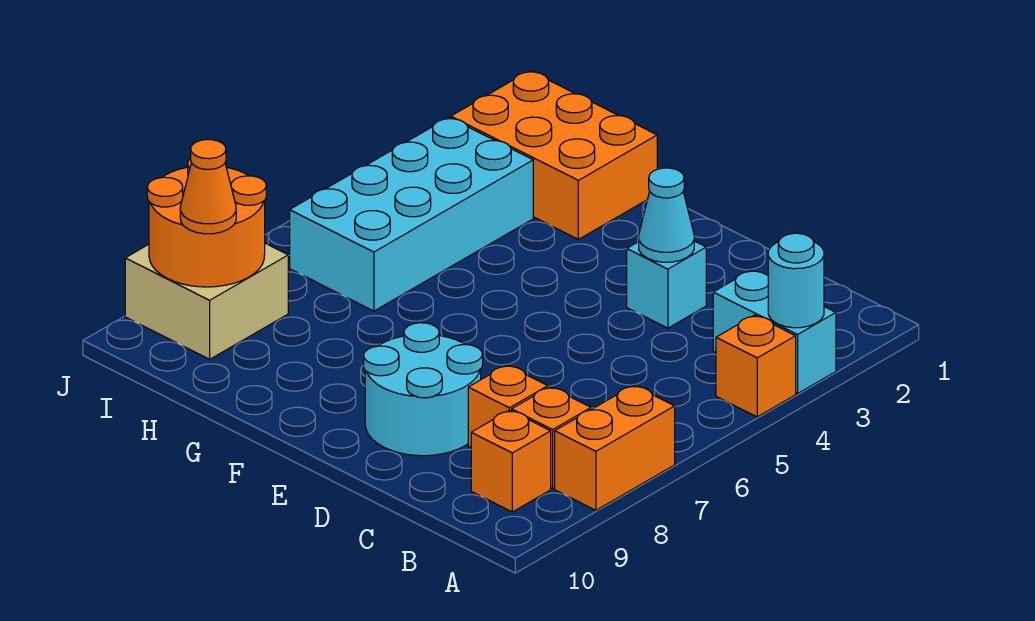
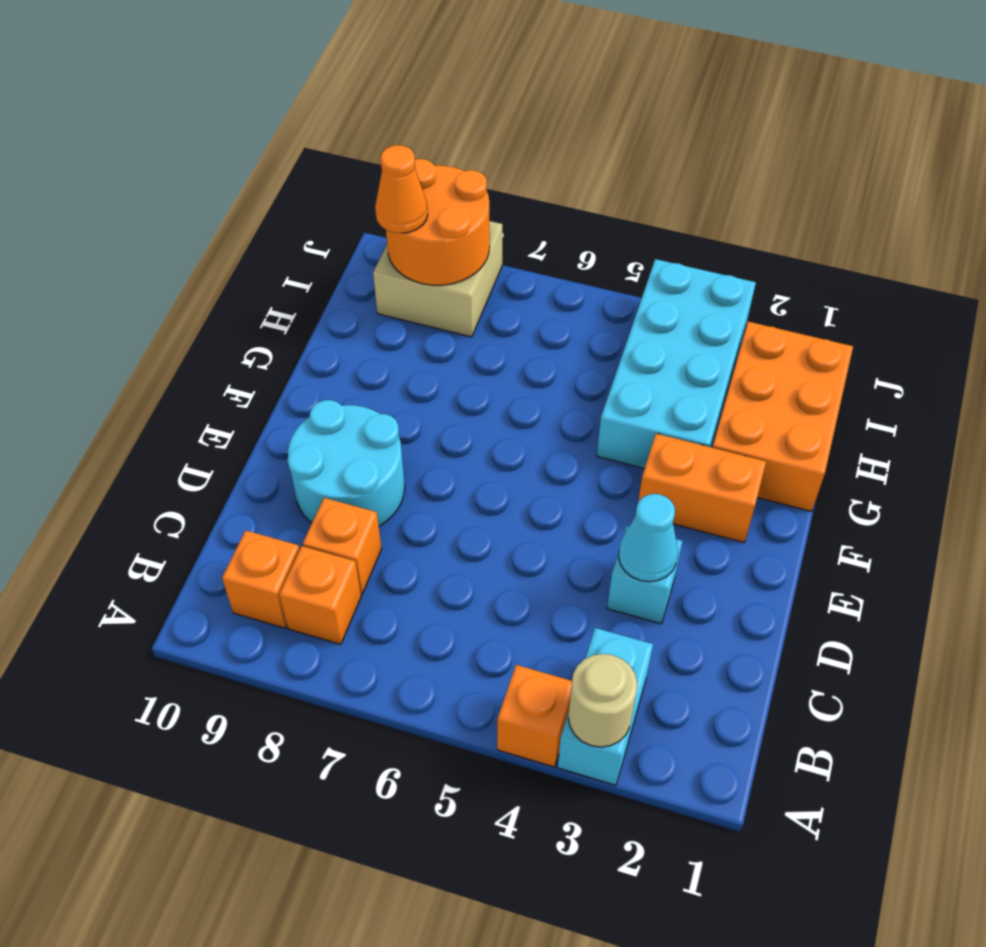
cyan 1x1 round brick [768,233,824,328] -> tan 1x1 round brick [568,654,637,747]
orange 1x2 brick [555,385,675,510] -> orange 1x2 brick moved to [638,434,766,543]
cyan 2x4 brick [290,118,533,311] -> cyan 2x4 brick turned to [597,259,756,469]

